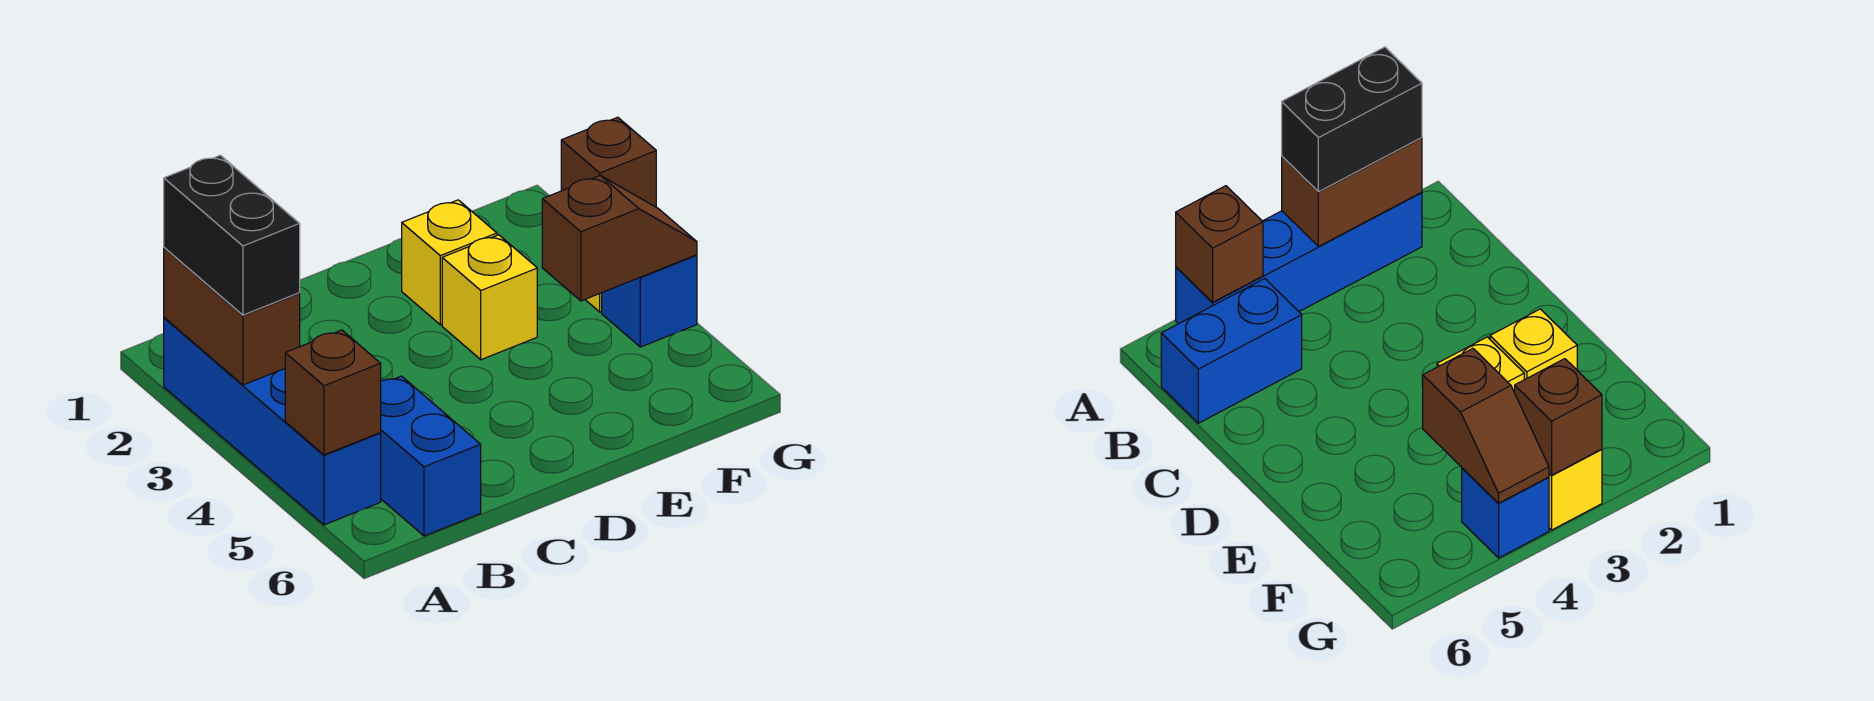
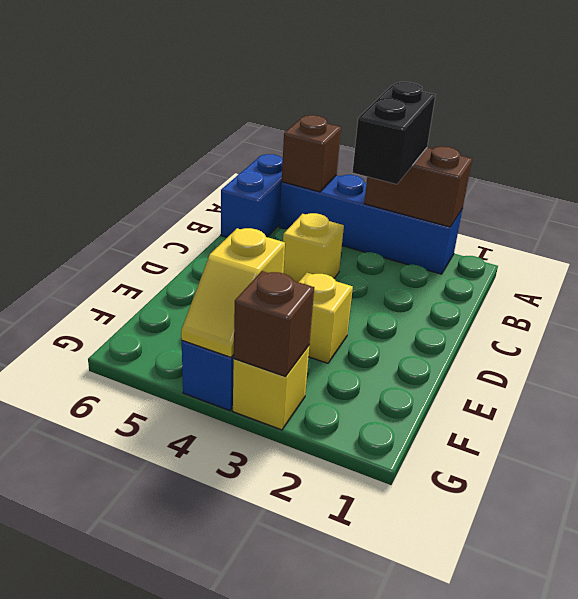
black 1x2 brick [164,155,300,315] -> black 1x2 brick turned to [352,82,435,184]
blue 1x2 brick [380,376,481,536] -> blue 1x2 brick turned to [221,154,283,237]
yellow 1x1 brick [402,200,497,325] -> yellow 1x1 brick moved to [283,213,344,282]
brown 1x2 slope [542,176,697,301] -> yellow 1x2 slope [181,228,285,357]

